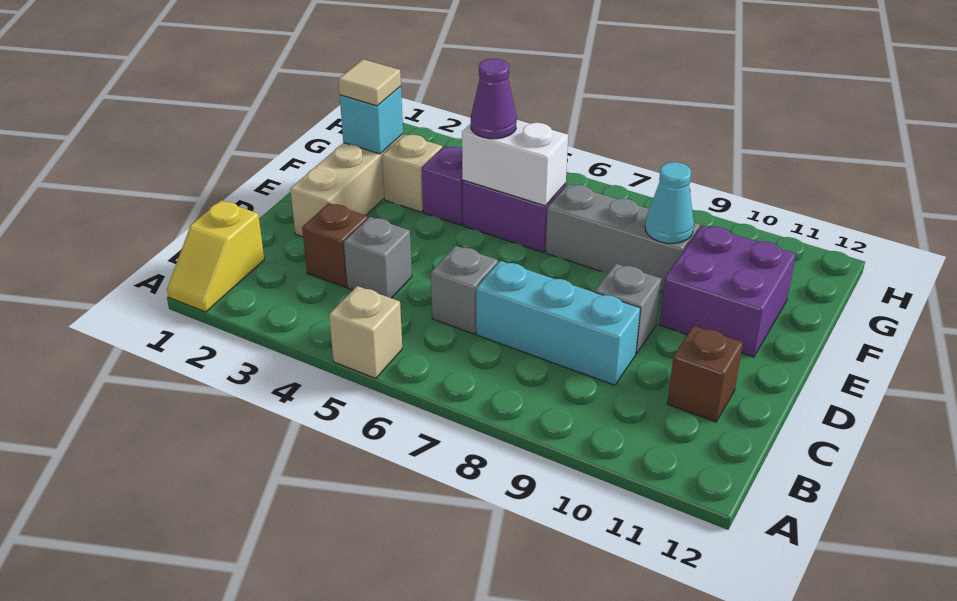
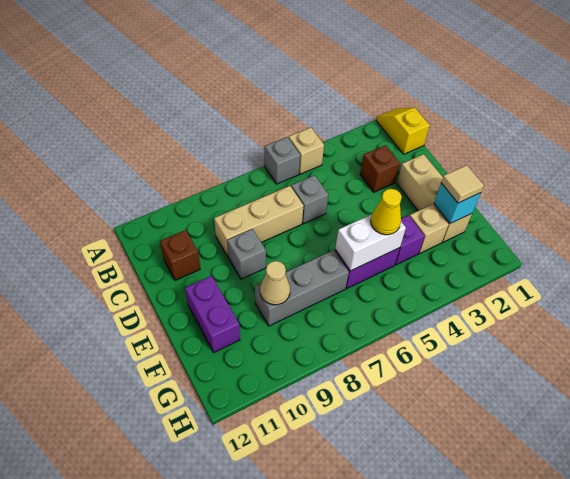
grey 1x1 brick [344,217,412,298] -> grey 1x1 brick moved to [265,137,300,184]
cyan 1x3 brick [476,261,640,385] -> tan 1x3 brick [214,186,304,257]
purple 2x2 brick [659,225,796,357] -> purple 1x2 brick [185,276,240,352]
purple 1x1 cone [471,59,517,139] -> yellow 1x1 cone [371,189,402,235]
cyan 1x1 cone [645,162,694,243] -> tan 1x1 cone [260,261,290,305]

